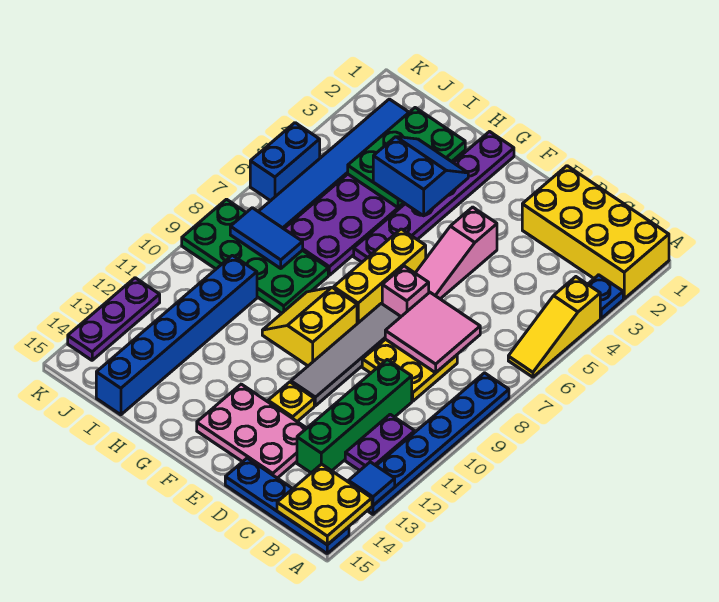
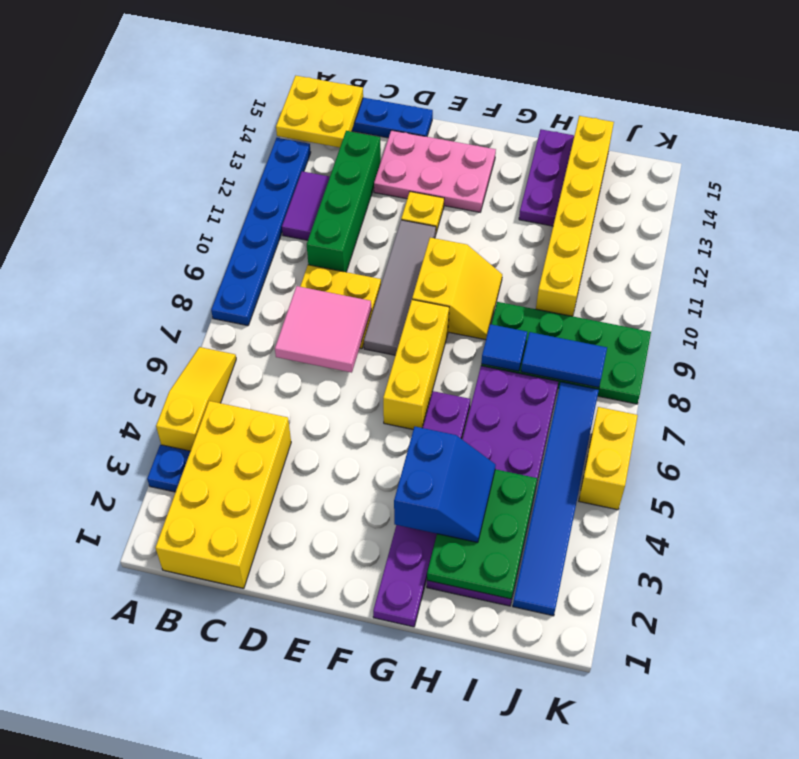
yellow 2x4 brick [522,166,669,299] -> yellow 2x4 brick turned to [155,401,291,588]
blue 1x1 tile [348,462,395,505] -> blue 1x1 tile moved to [481,324,527,371]
purple 1x2 plate [345,414,415,471] -> purple 1x2 tile [282,171,330,240]
pink 1x3 slope [416,207,497,299] -> none
pink 1x1 brick [382,266,429,316] -> none
blue 2x2 slope [373,137,468,216] -> blue 2x2 slope turned to [394,427,496,542]
blue 1x6 brick [96,255,257,415] -> yellow 1x6 brick [536,116,614,316]
blue 1x2 brick [250,123,320,201] -> yellow 1x2 brick [579,407,638,510]
purple 1x3 plate [68,278,160,360] -> purple 1x3 plate moved to [519,129,574,226]

